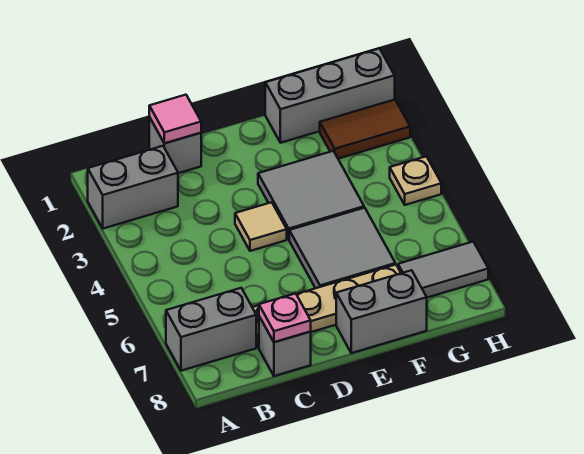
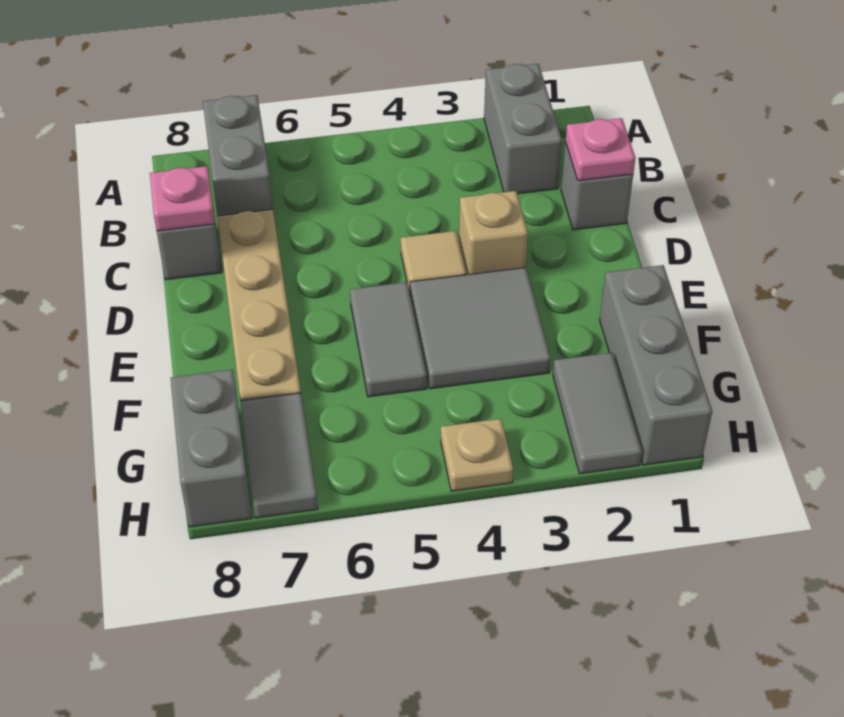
pink 1x1 tile [149,95,201,143] -> pink 1x1 plate [566,118,635,181]
none -> tan 1x1 brick [459,191,528,275]
grey 2x2 tile [289,208,395,288] -> grey 1x2 tile [350,282,427,397]
grey 1x2 brick [336,270,427,353] -> grey 1x2 brick moved to [171,369,252,527]
brown 1x2 tile [320,100,410,159] -> grey 1x2 tile [553,353,642,474]

